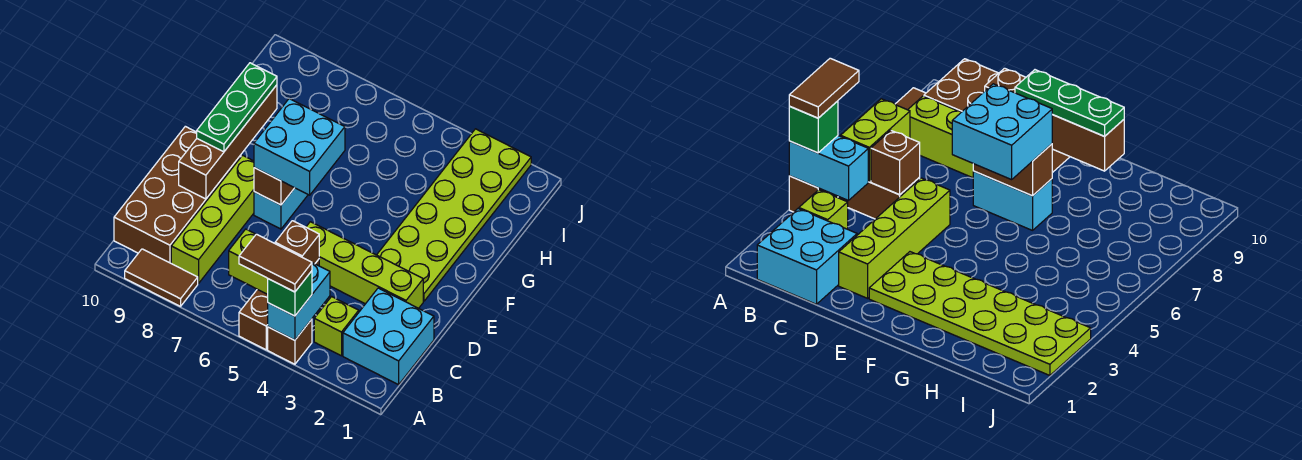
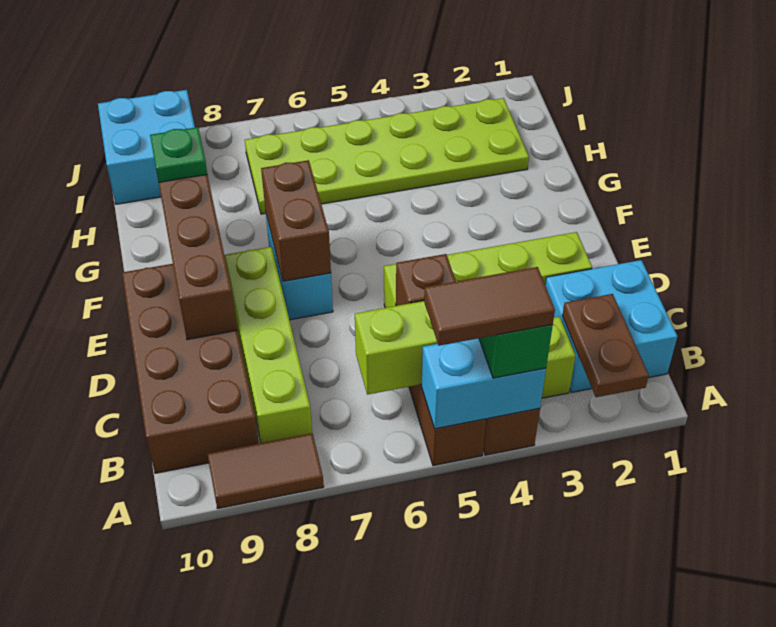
none -> brown 1x2 plate [562,294,649,397]
cyan 1x2 brick [268,263,330,340] -> cyan 1x2 brick turned to [421,338,546,429]
lime 2x6 plate [377,129,531,301] -> lime 2x6 plate turned to [245,98,529,214]
cyan 2x2 brick [254,99,345,195] -> cyan 2x2 brick moved to [98,90,195,204]
green 1x3 plate [197,63,277,152] -> green 1x1 plate [150,127,207,182]

